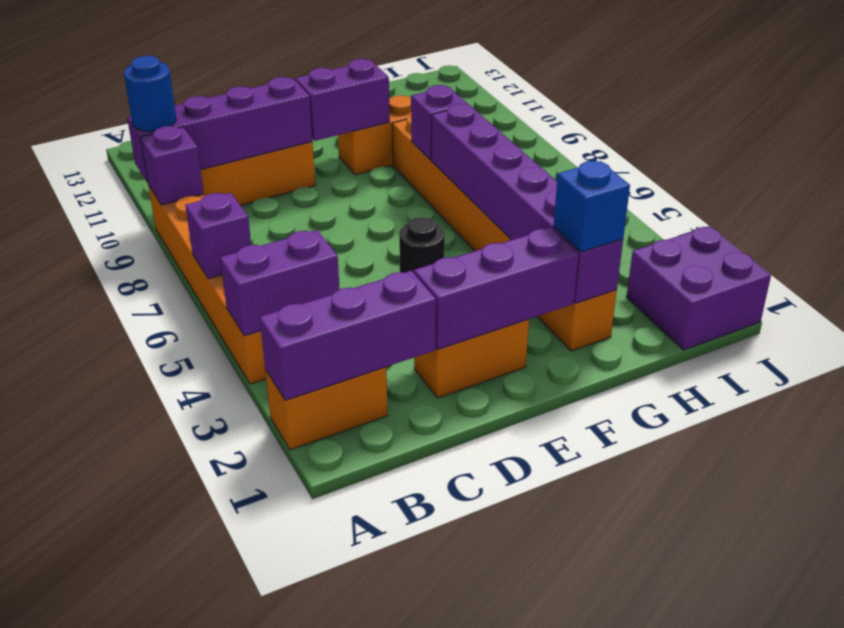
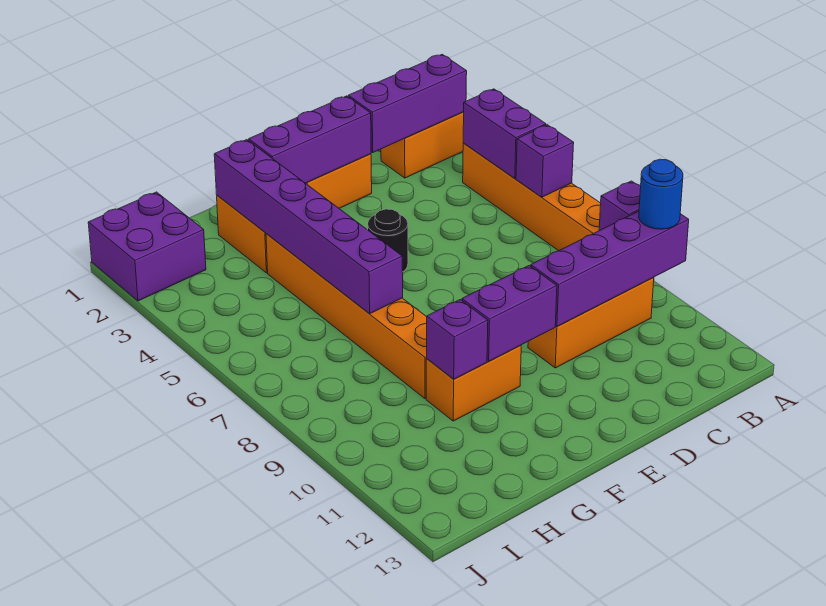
purple 1x2 brick [220,230,339,336] -> purple 1x2 brick turned to [463,89,546,178]
blue 1x1 brick [553,161,630,252] -> none
purple 1x1 brick [411,85,468,160] -> purple 1x1 brick moved to [426,300,488,379]

